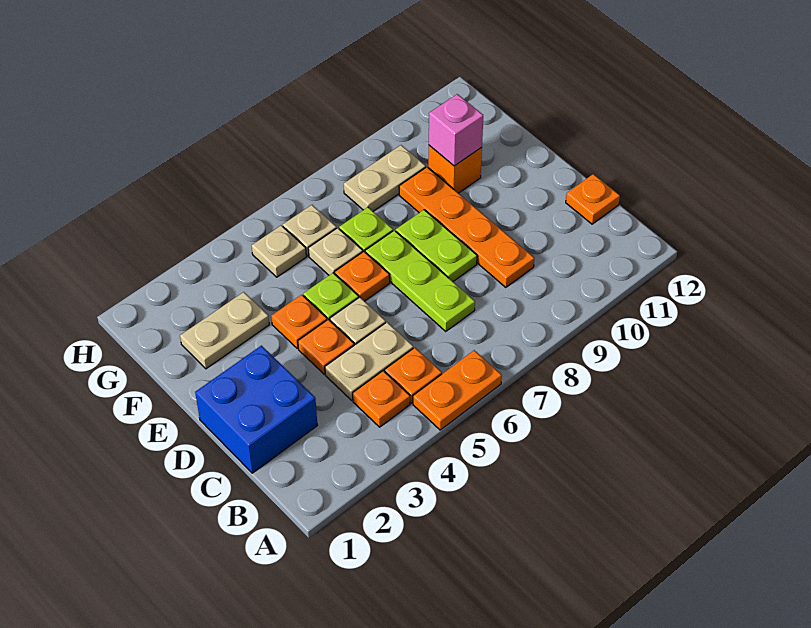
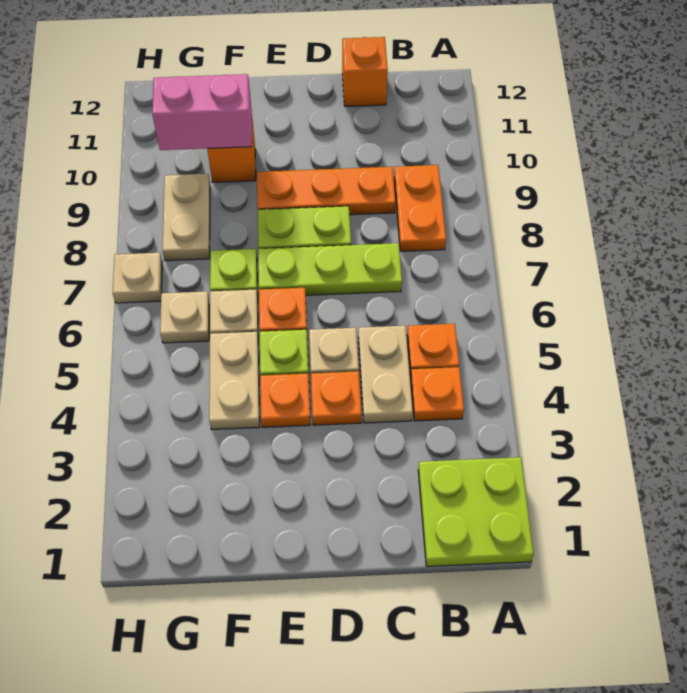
none -> lime 2x2 plate [418,457,534,566]
orange 1x2 plate [413,350,502,430] -> orange 1x2 plate moved to [394,165,446,251]
blue 2x2 brick [195,346,318,473] -> none
orange 1x4 plate [399,167,534,288] -> orange 1x3 plate [257,167,395,215]
orange 1x1 plate [566,174,620,224] -> orange 1x1 brick [342,37,388,106]
tan 1x2 plate [180,292,269,369] -> tan 1x2 plate moved to [209,332,260,430]
pink 1x1 brick [429,94,483,166] -> pink 1x2 brick [152,74,252,150]
tan 1x1 plate [252,225,306,277] -> tan 1x1 plate moved to [112,253,162,303]

